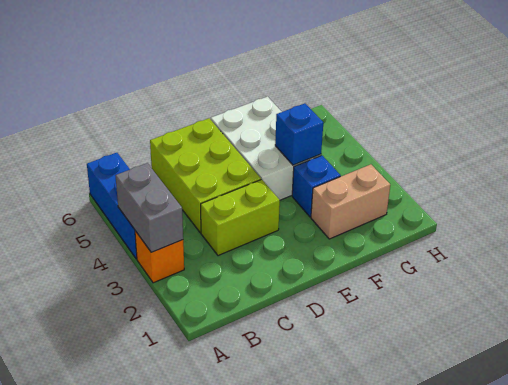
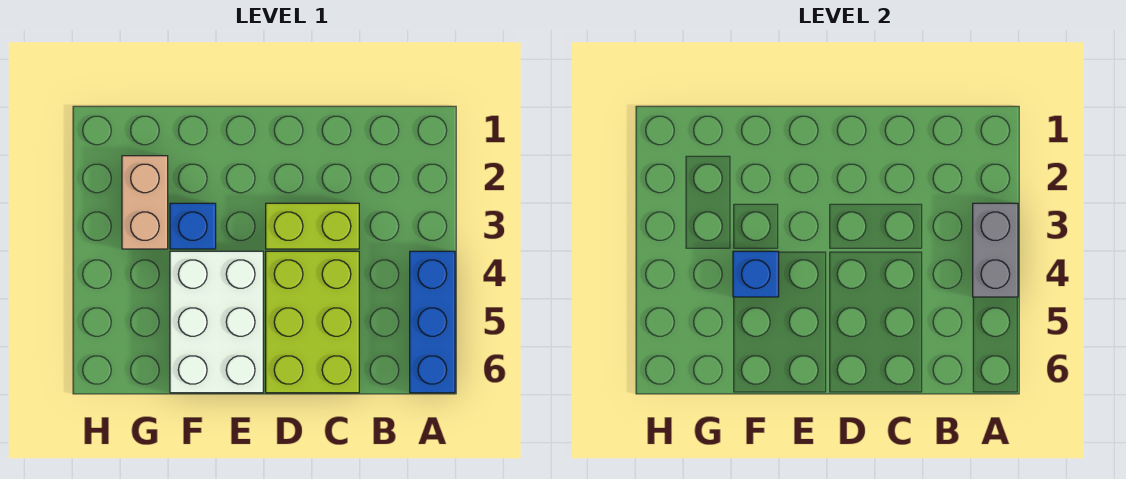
orange 1x1 brick [135,231,184,283] -> none
tan 1x2 brick [311,164,390,239] -> tan 1x2 brick turned to [122,156,168,249]

